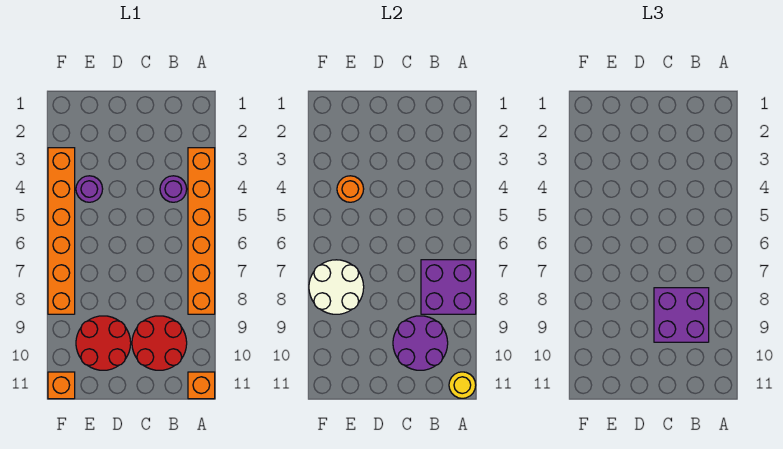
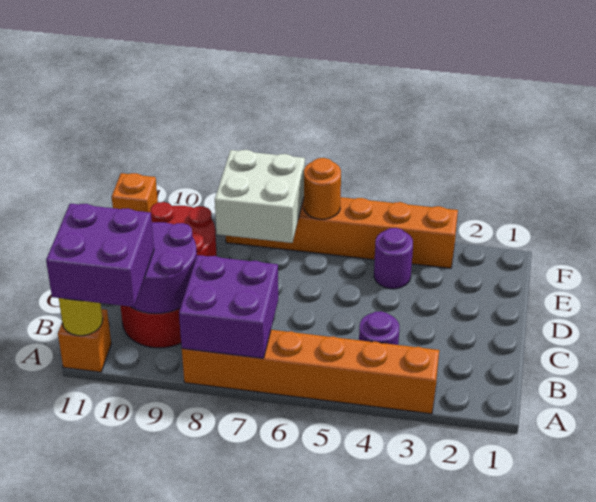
purple 2x2 brick [654,288,709,342] -> purple 2x2 brick moved to [46,204,154,307]
orange 1x1 round brick [337,176,364,202] -> orange 1x1 round brick moved to [304,158,341,219]
white 2x2 round brick [309,260,364,314] -> white 2x2 brick [215,150,305,243]

